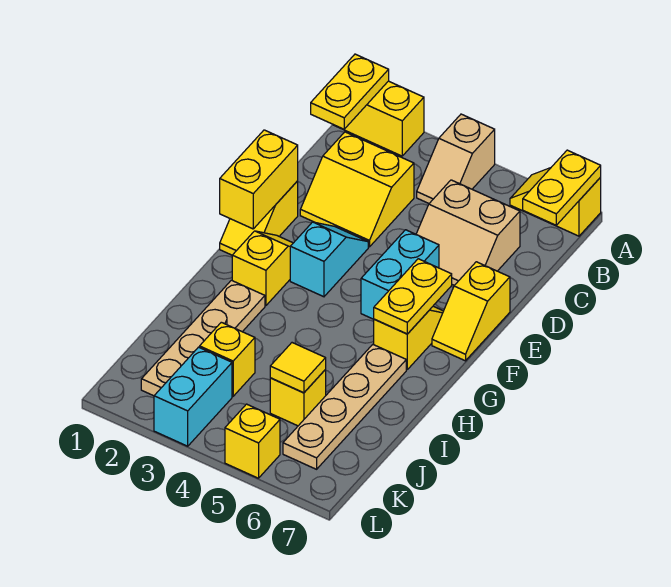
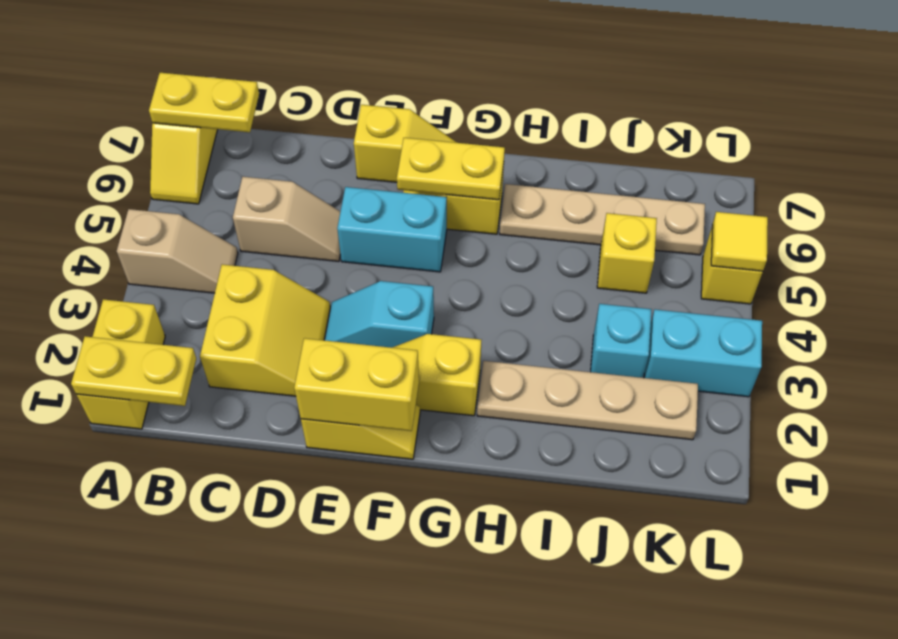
tan 2x2 slope [416,180,520,285] -> tan 1x2 slope [233,177,340,261]
yellow 1x1 brick [200,322,255,396] -> cyan 1x1 brick [591,304,652,378]
yellow 1x1 tile [270,343,326,393] -> yellow 1x1 tile moved to [711,212,768,271]

